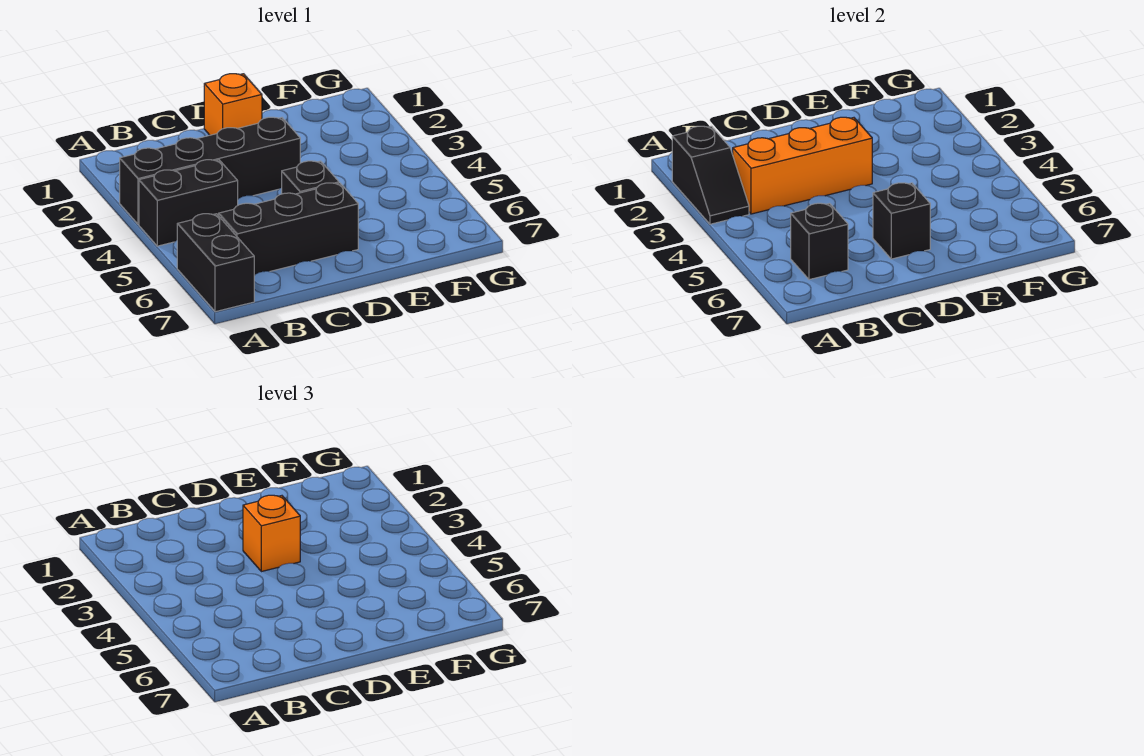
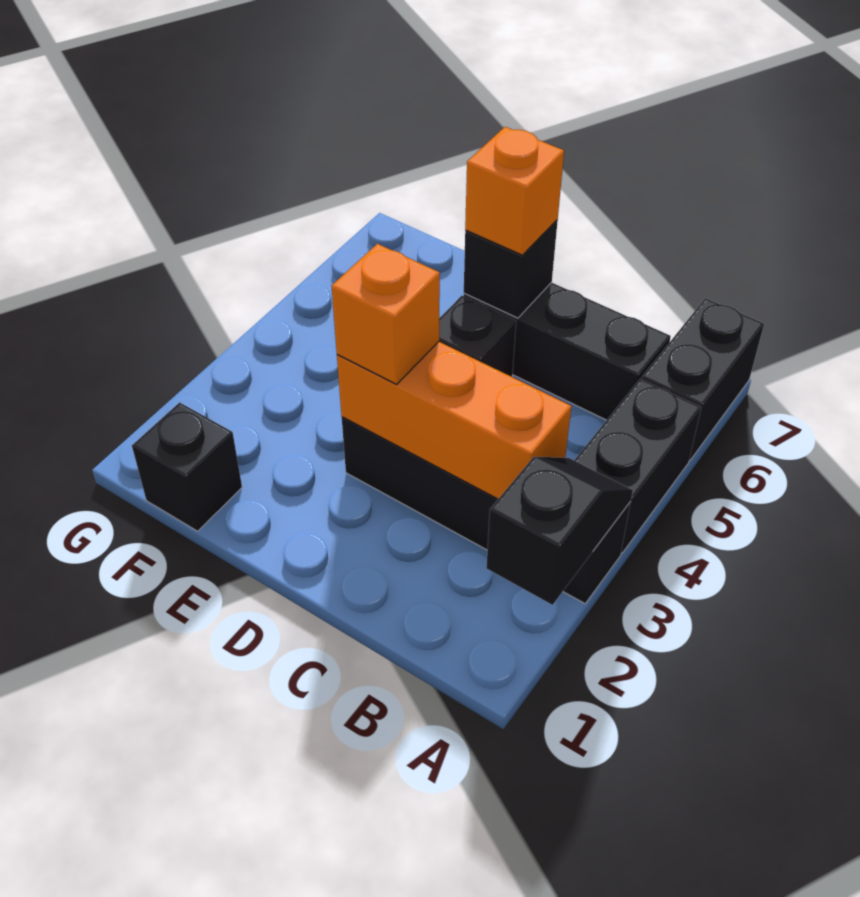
black 1x2 brick [139,160,238,246] -> black 1x2 brick turned to [574,379,701,553]
black 1x1 brick [791,203,848,280] -> black 1x1 brick moved to [132,403,242,531]
orange 1x1 brick [204,74,262,135] -> orange 1x1 brick moved to [465,127,564,255]

